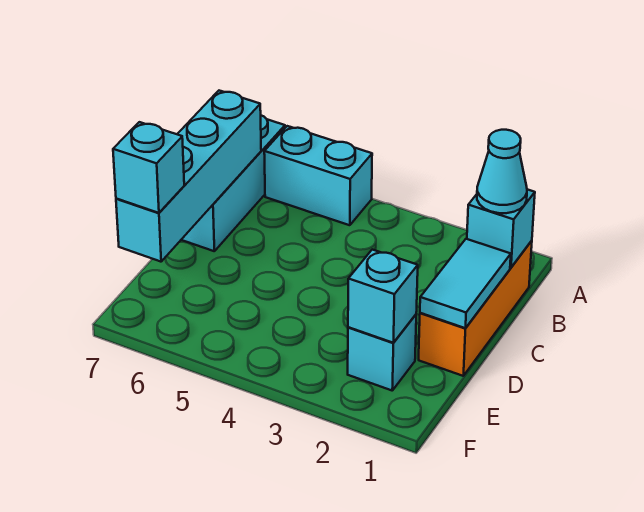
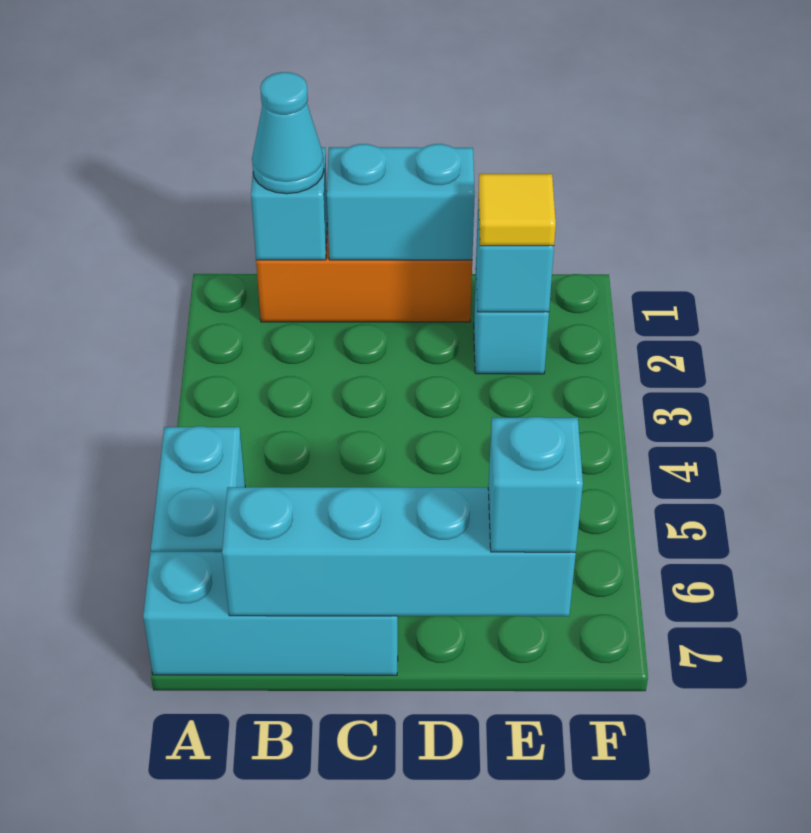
cyan 1x2 tile [420,239,511,328] -> cyan 1x2 brick [327,144,475,260]
none -> yellow 1x1 tile [478,174,556,246]

